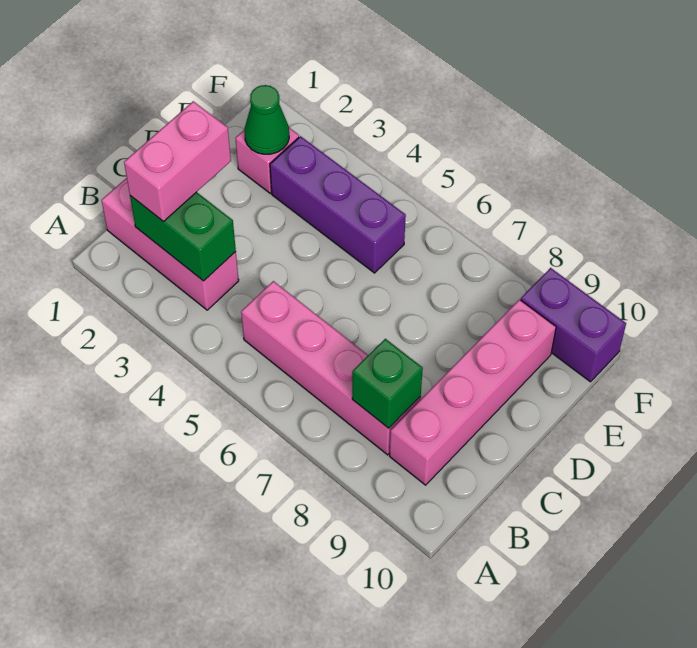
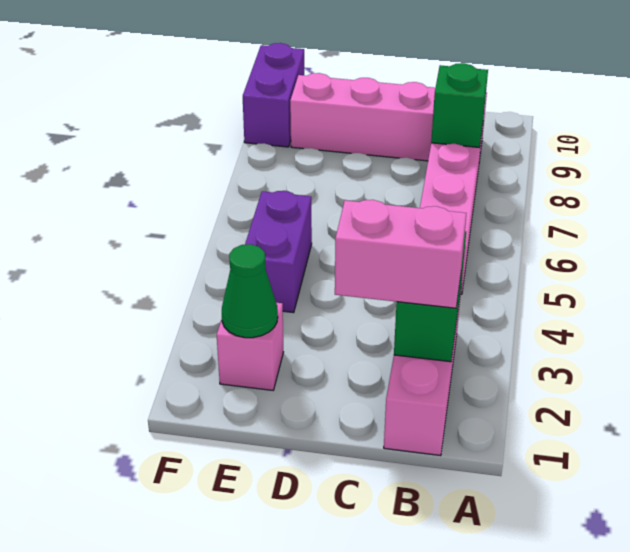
purple 1x3 brick [270,136,406,273] -> purple 1x2 brick [245,191,312,313]

